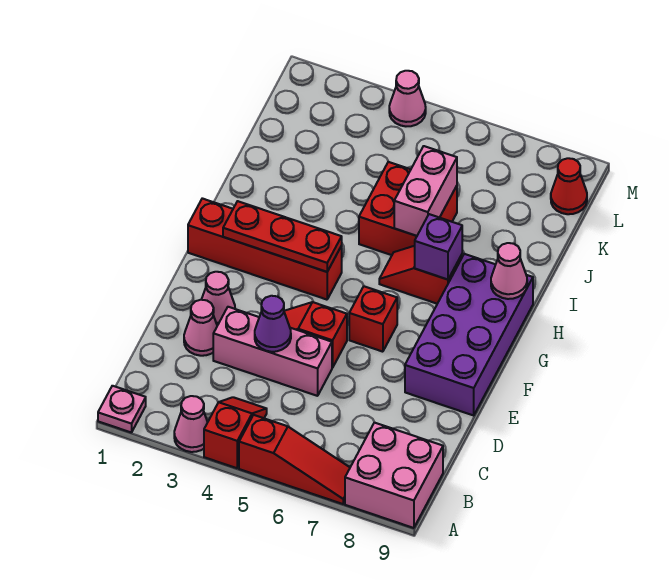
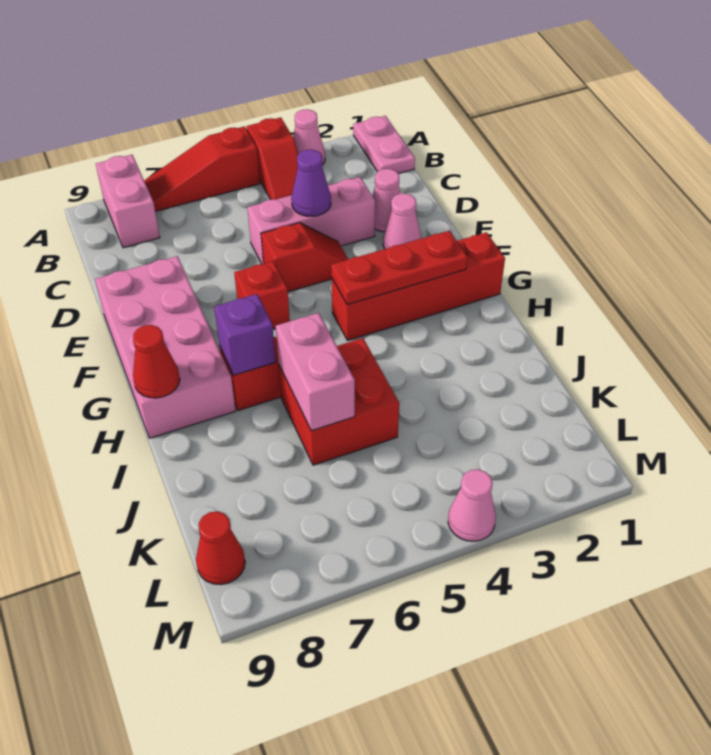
pink 1x1 plate [98,386,146,433] -> pink 1x2 plate [353,116,415,173]
pink 2x2 brick [345,423,443,528] -> pink 1x2 brick [96,155,160,248]
purple 2x4 brick [405,254,533,415] -> pink 2x4 brick [95,256,236,438]
pink 1x1 cone [491,243,527,299] -> red 1x1 cone [133,325,180,398]

